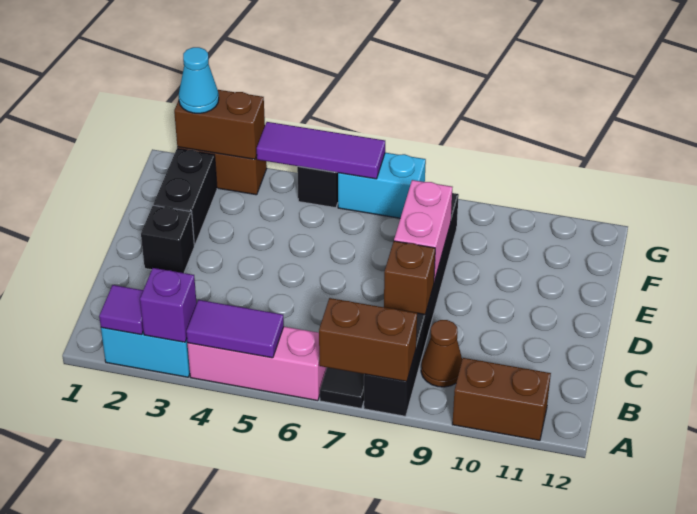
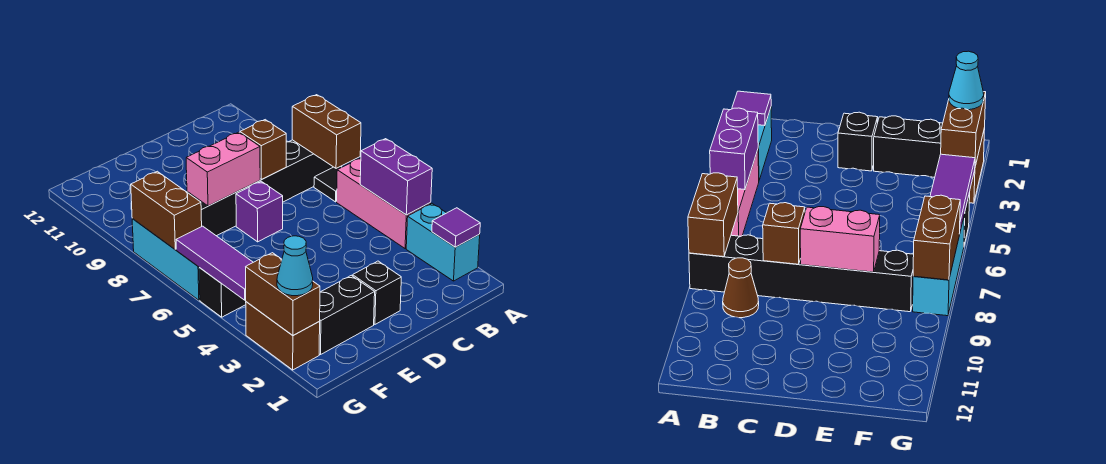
purple 1x1 brick [140,268,197,342] -> purple 1x1 brick moved to [236,181,283,242]
purple 1x2 tile [186,300,284,358] -> purple 1x2 brick [360,139,432,215]
brown 1x2 brick [452,358,551,440] -> brown 1x2 brick moved to [131,171,202,250]
cyan 1x2 brick [338,153,426,218] -> cyan 1x3 brick [132,219,200,300]

